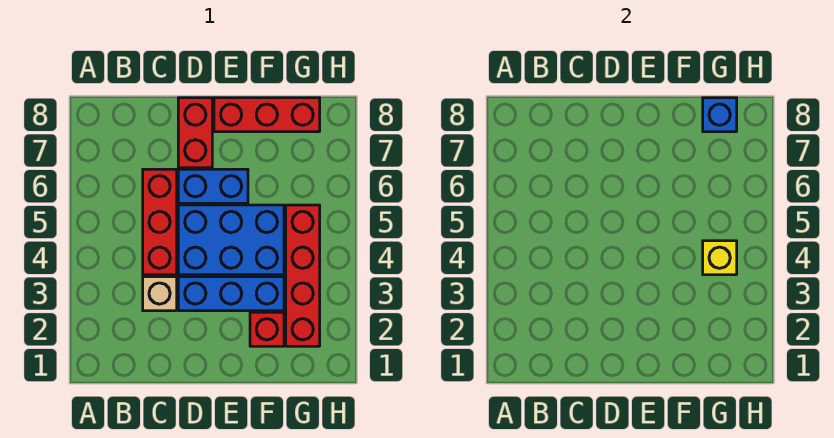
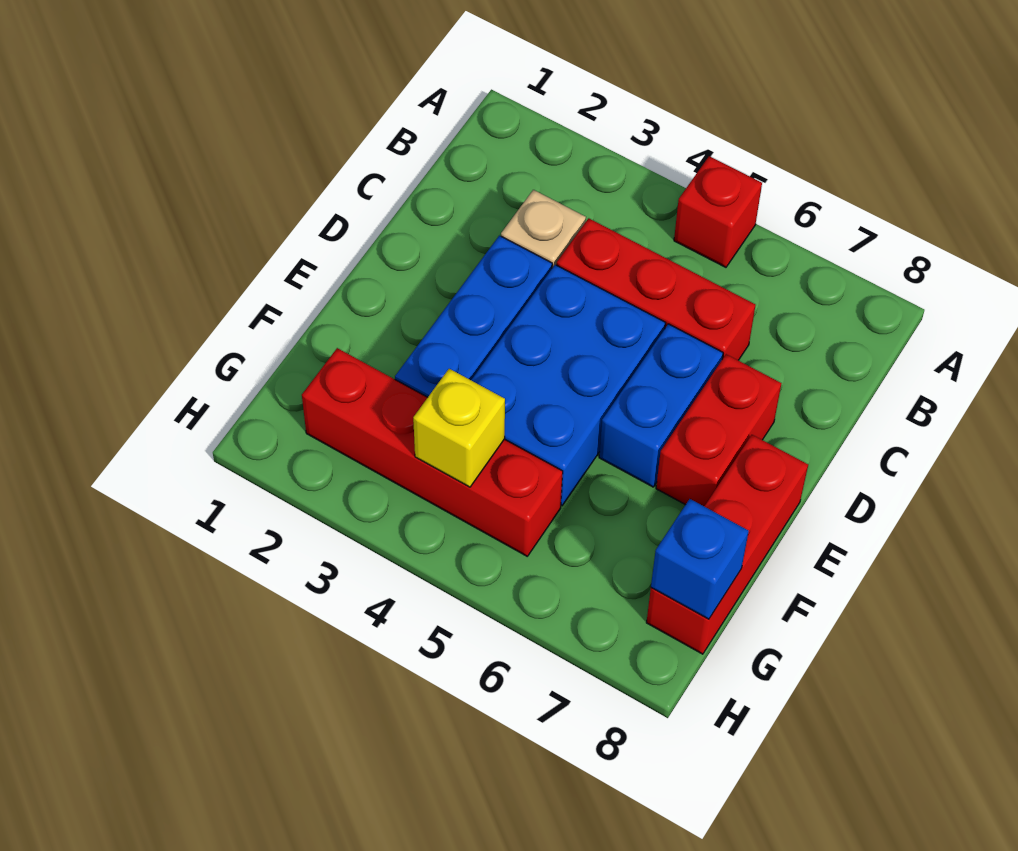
red 1x2 brick [178,98,212,168] -> red 1x2 brick turned to [656,354,781,506]
red 1x1 brick [250,312,284,346] -> red 1x1 brick moved to [674,156,762,267]

